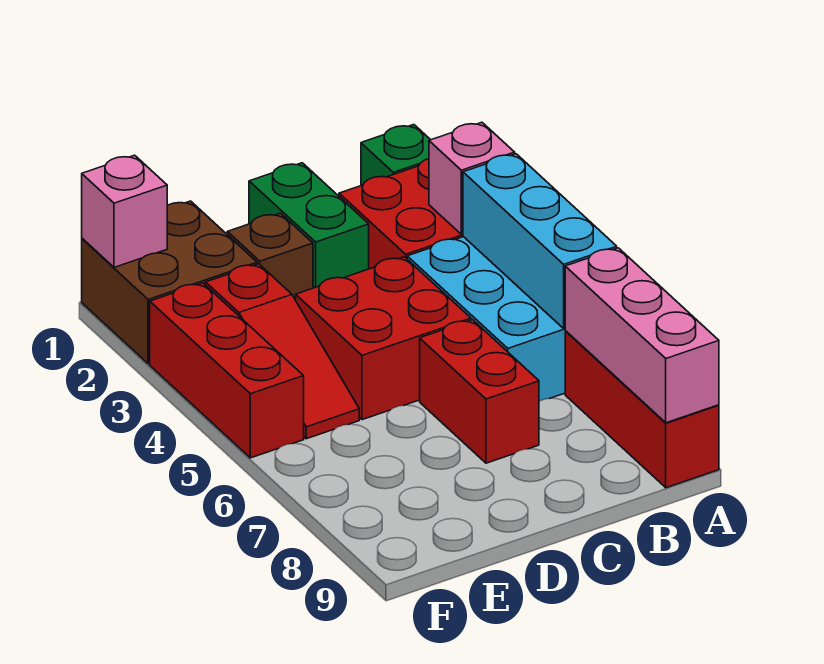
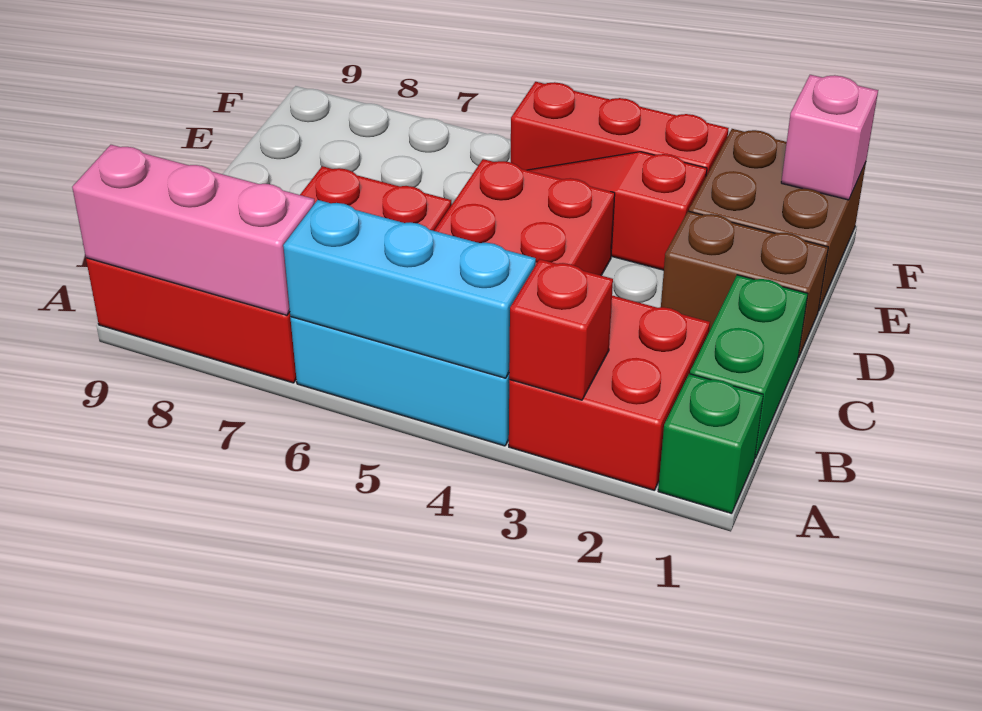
pink 1x1 brick [429,122,515,234] -> red 1x1 brick [509,259,613,400]
green 1x2 brick [249,163,369,288] -> green 1x2 brick turned to [690,275,808,458]
brown 1x1 brick [227,213,313,300] -> brown 1x2 brick [661,211,828,358]

